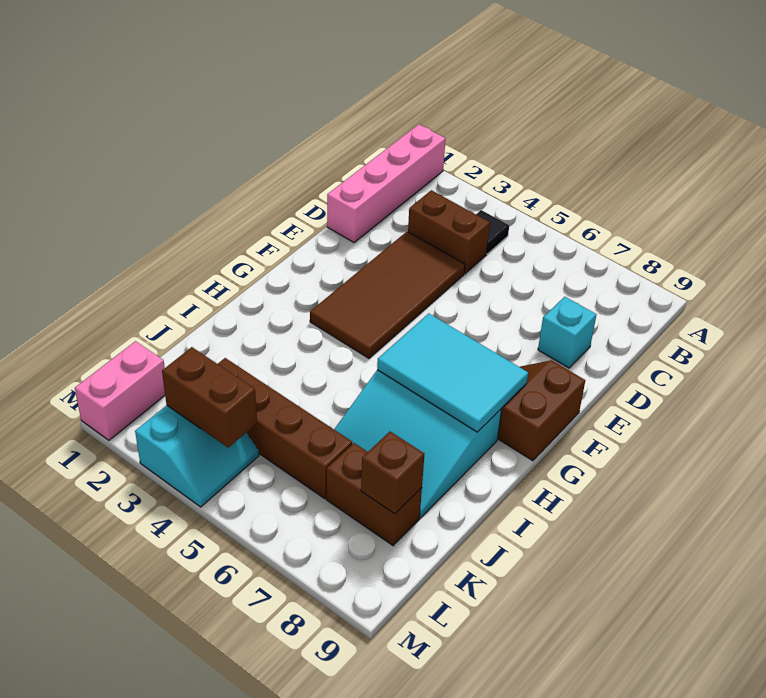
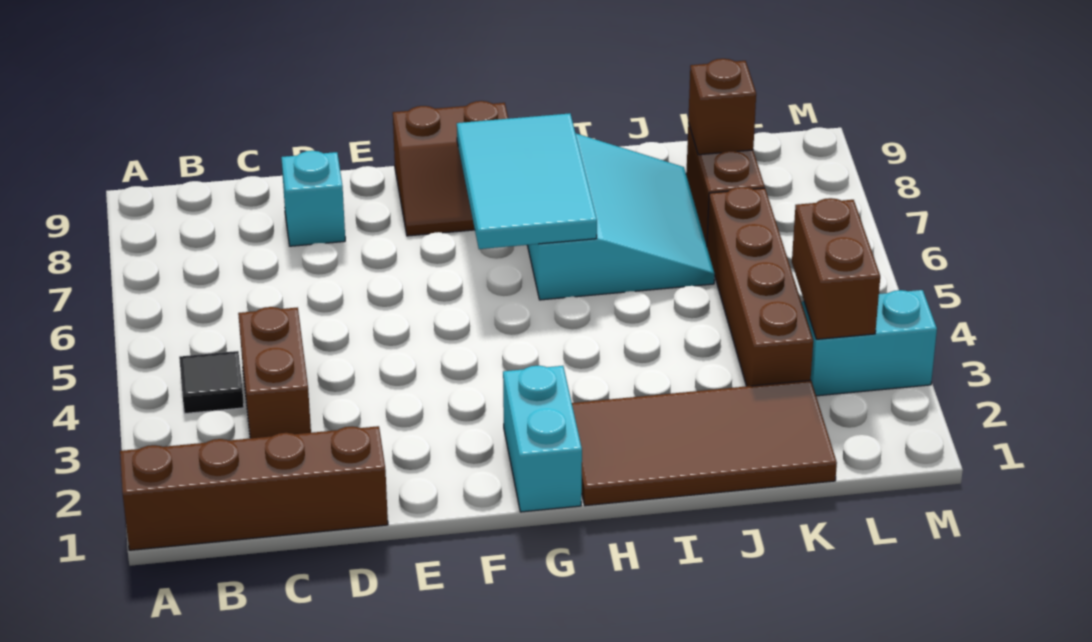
pink 1x4 brick [327,124,446,243] -> brown 1x4 brick [120,426,388,550]
brown 2x4 tile [310,232,465,358] -> brown 2x4 tile moved to [572,380,837,506]
none -> cyan 1x2 brick [503,366,582,512]
pink 1x2 brick [75,341,165,440] -> none

